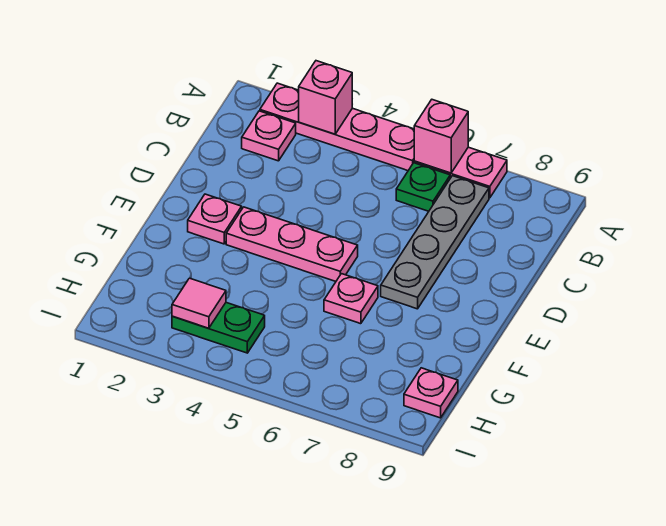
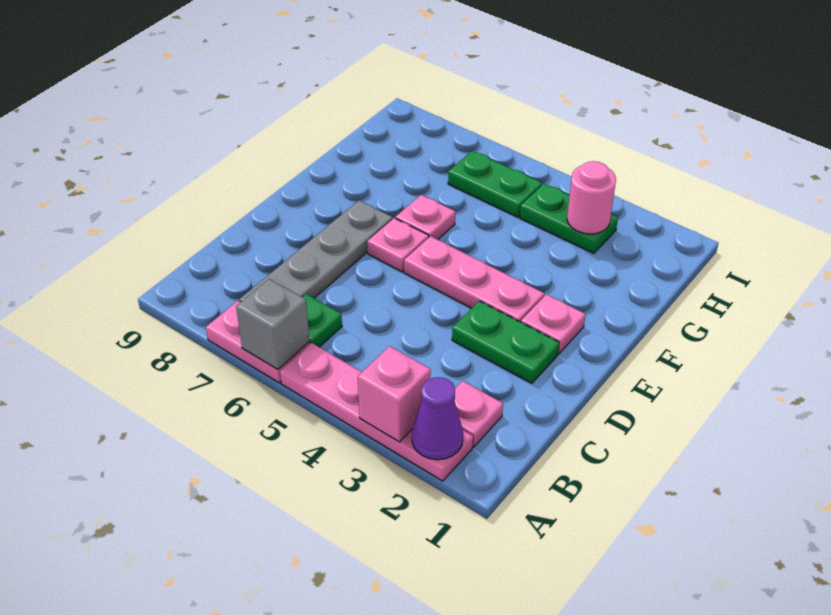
none -> purple 1x1 cone [412,377,463,460]
pink 1x1 brick [414,100,468,173] -> grey 1x1 brick [236,279,310,370]
none -> green 1x2 plate [452,301,559,383]
pink 1x1 tile [172,278,226,328] -> pink 1x1 round brick [567,161,616,234]
none -> green 1x2 plate [448,151,542,217]
pink 1x1 plate [404,368,458,418] -> pink 1x1 plate moved to [367,218,429,272]

